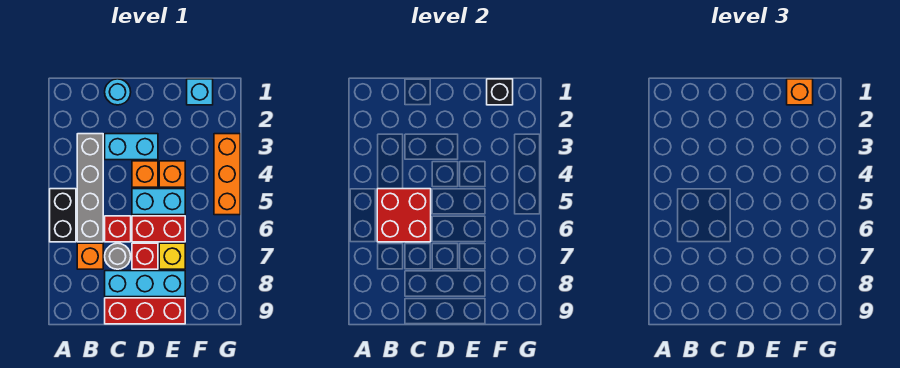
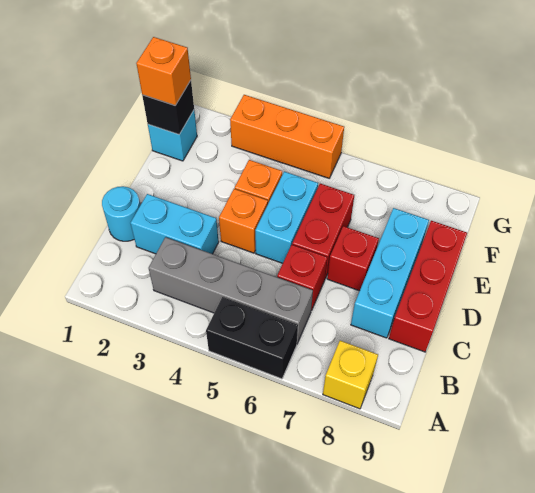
red 2x2 brick [377,189,431,242] -> none
orange 1x1 brick [77,243,103,269] -> none
cyan 1x2 brick [105,134,158,160] -> cyan 1x2 brick turned to [131,194,219,254]
grey 1x1 round brick [105,243,131,269] -> none
yellow 1x1 brick [159,243,185,269] -> yellow 1x1 brick moved to [323,341,378,409]

